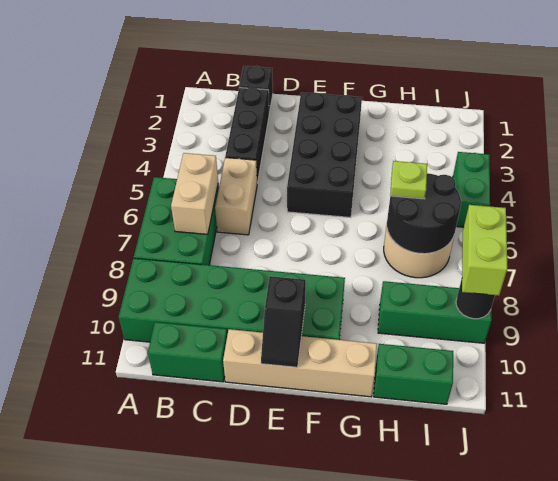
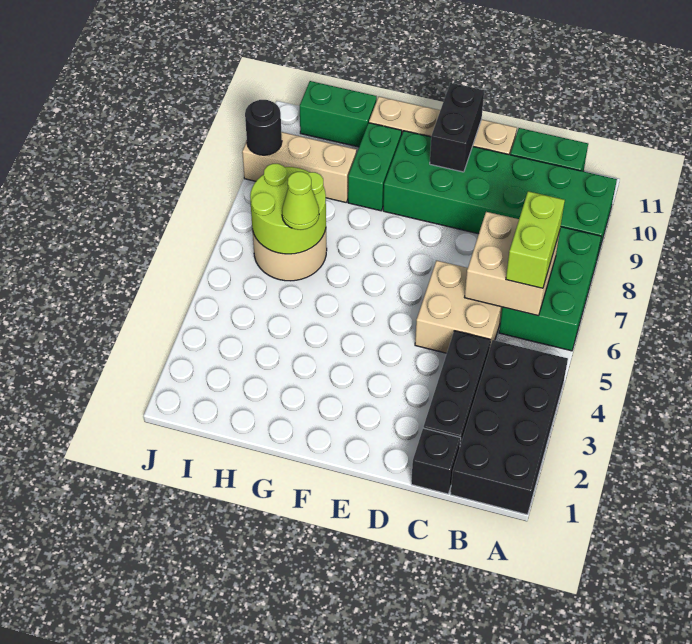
tan 1x2 brick [171,153,218,234] -> tan 2x2 brick [464,212,560,316]
tan 1x2 brick [215,158,257,235] -> tan 2x2 brick [415,260,502,353]
black 2x4 brick [287,92,362,218] -> black 2x4 brick moved to [450,340,568,515]
black 1x2 slope [261,276,306,367] -> black 1x2 brick [430,83,484,172]
black 2x2 round brick [387,173,461,254] -> lime 2x2 round brick [250,164,326,254]
lime 1x1 plate [390,161,427,199] -> lime 1x1 cone [282,172,319,230]
green 1x3 brick [378,281,492,343] -> tan 1x3 brick [242,132,356,202]
green 1x2 brick [453,152,490,227] -> green 1x2 brick moved to [348,123,402,211]
lime 1x2 brick [462,205,507,296] -> lime 1x2 brick moved to [506,191,565,288]

